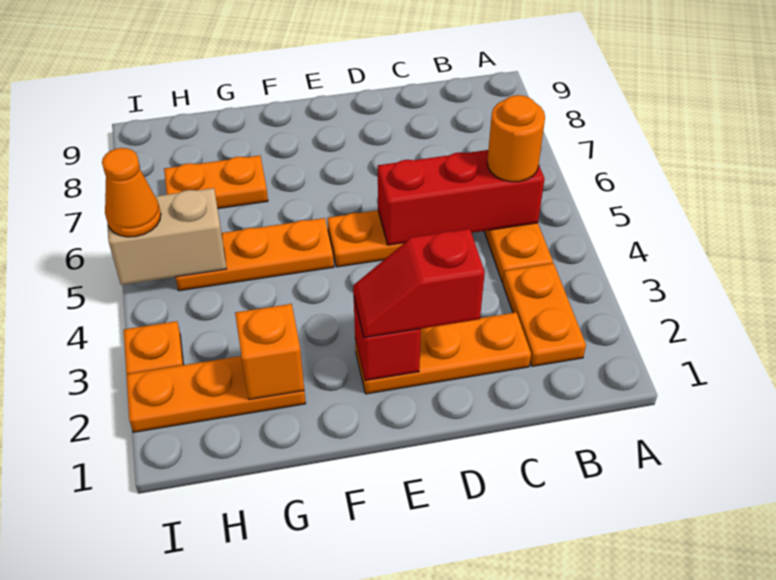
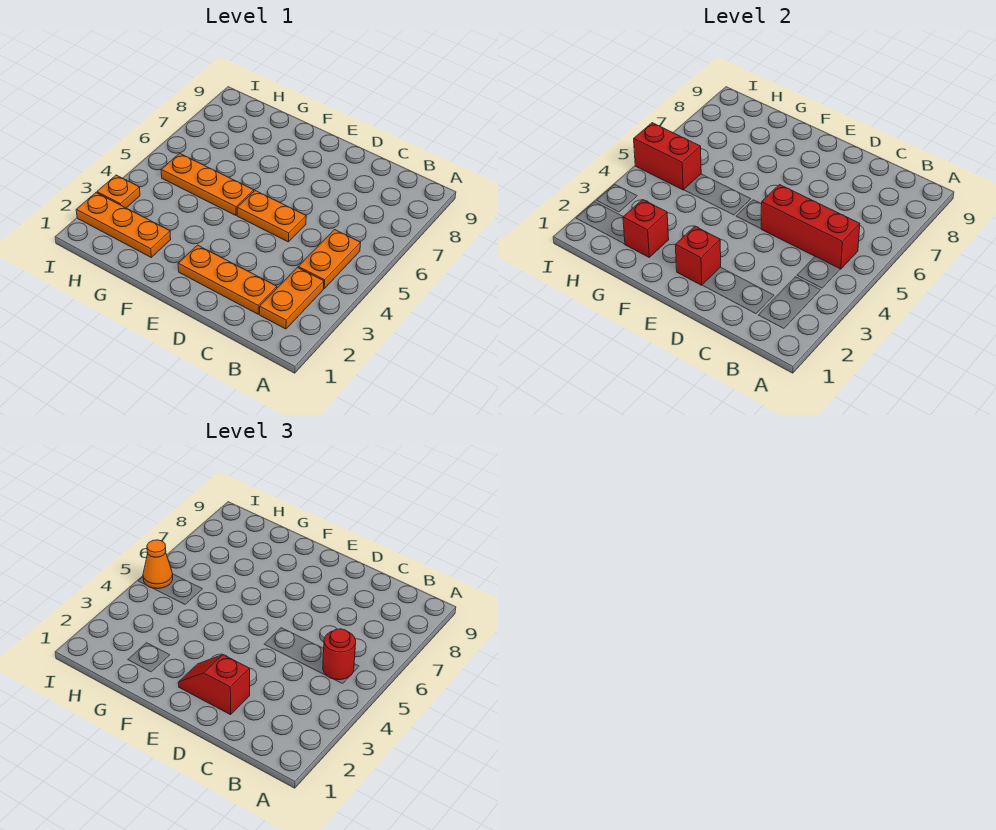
orange 1x1 round brick [487,95,545,182] -> red 1x1 round brick [323,629,356,680]
orange 1x1 brick [235,304,304,400] -> red 1x1 brick [623,200,669,257]
orange 1x2 plate [164,155,268,209] -> none
tan 1x2 brick [107,188,227,285] -> red 1x2 brick [634,123,701,190]

